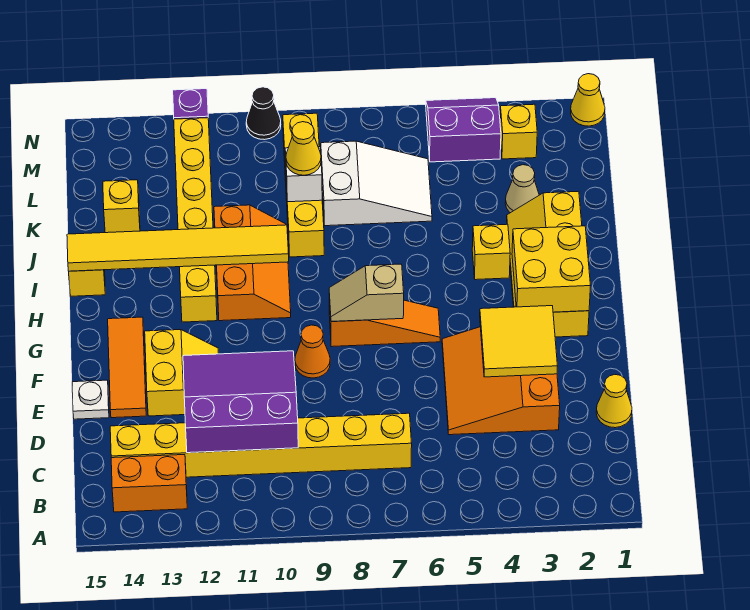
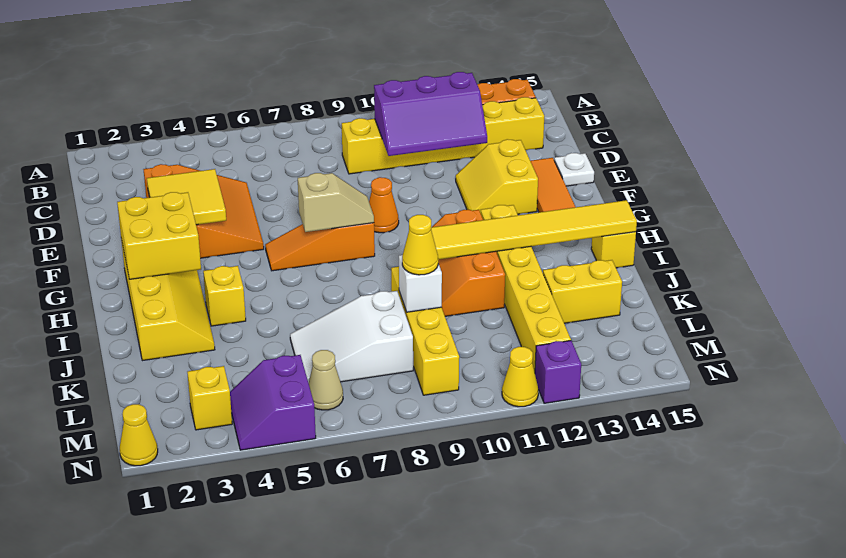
yellow 1x8 brick [110,413,412,477] -> yellow 1x6 brick [342,97,544,174]
purple 3x3 slope [183,351,298,453] -> purple 2x3 slope [374,72,487,156]
yellow 1x1 cone [596,375,632,428] -> yellow 1x1 cone moved to [502,347,538,407]
tan 1x1 cone [505,165,539,213] -> tan 1x1 cone moved to [309,350,343,410]
yellow 1x1 brick [103,180,140,233] -> yellow 1x2 brick [543,260,622,323]
purple 2x2 slope [426,98,501,162] -> purple 2x2 slope turned to [230,355,316,450]
black 1x1 cone [246,87,281,140] -> none

